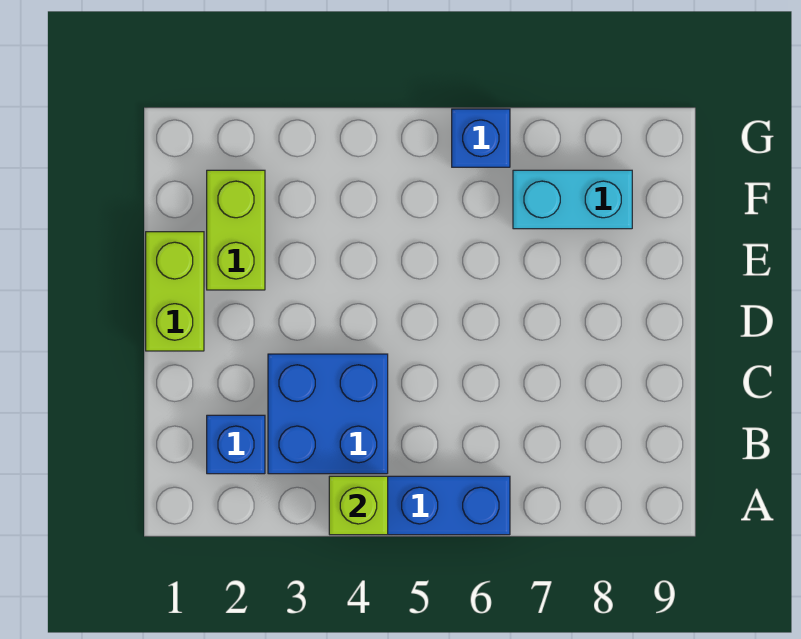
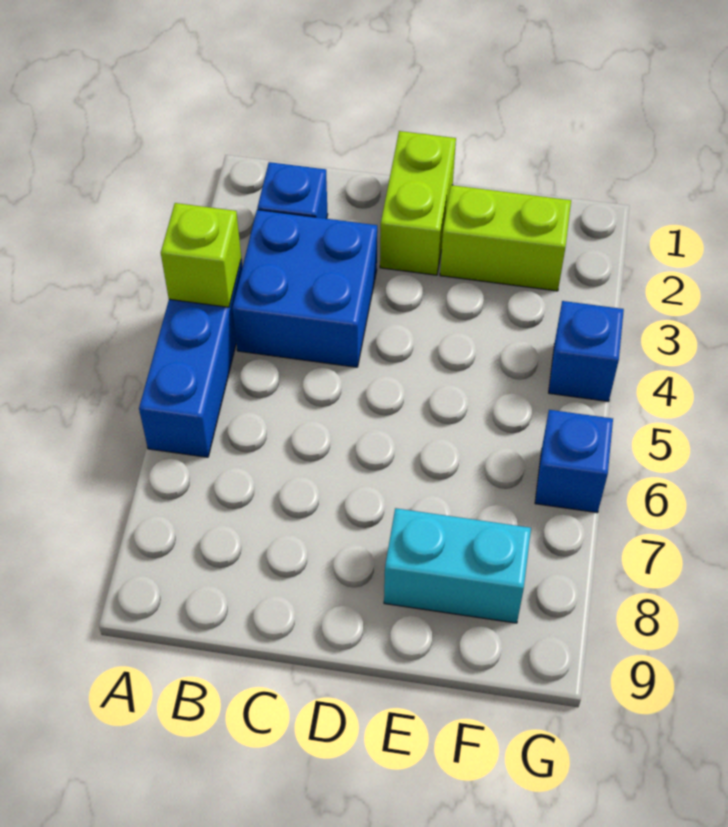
lime 1x2 brick [146,232,204,351] -> lime 1x2 brick turned to [380,131,456,275]
cyan 1x2 brick [513,170,632,229] -> cyan 1x2 brick turned to [384,508,531,623]
none -> blue 1x1 brick [549,301,624,402]

